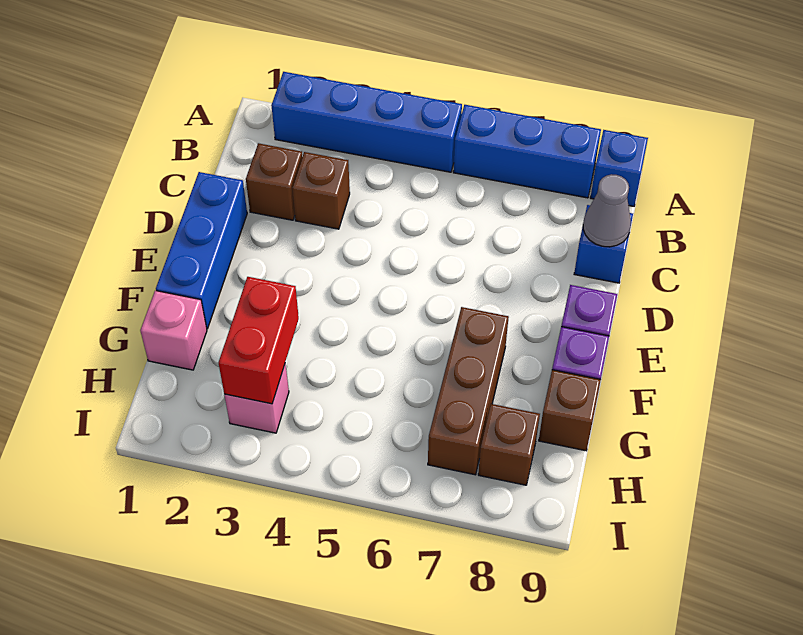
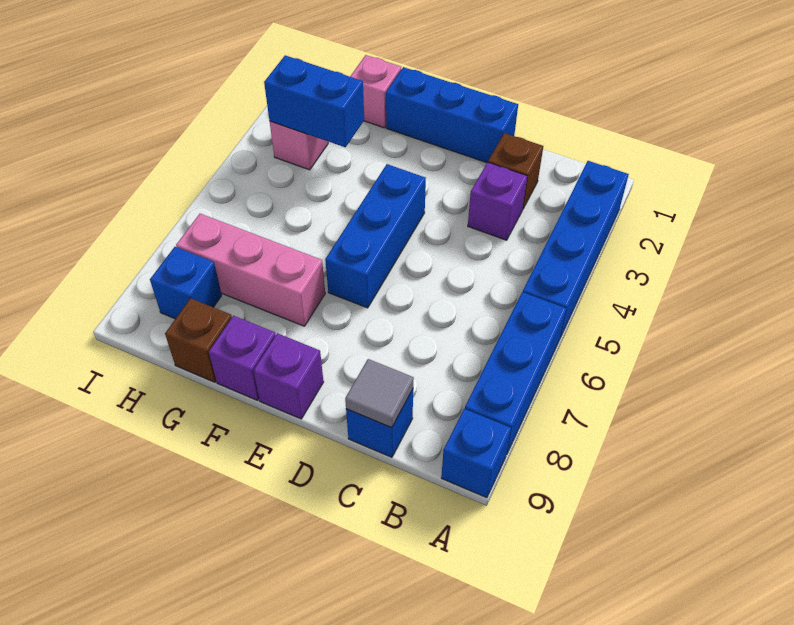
brown 1x1 brick [292,152,350,229] -> purple 1x1 brick [468,162,527,240]
grey 1x1 cone [583,174,631,247] -> grey 1x1 tile [345,359,414,428]
none -> blue 1x3 brick [325,164,426,308]
brown 1x3 brick [428,307,509,475] -> pink 1x3 brick [176,214,325,326]
red 1x2 brick [218,277,299,404] -> blue 1x2 brick [264,55,364,147]
brown 1x1 brick [478,404,540,485] -> blue 1x1 brick [150,247,222,319]

